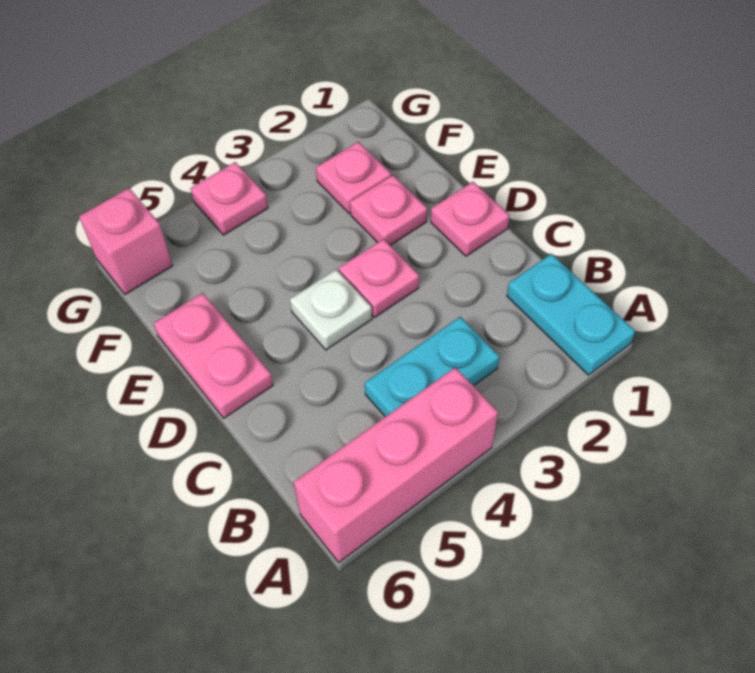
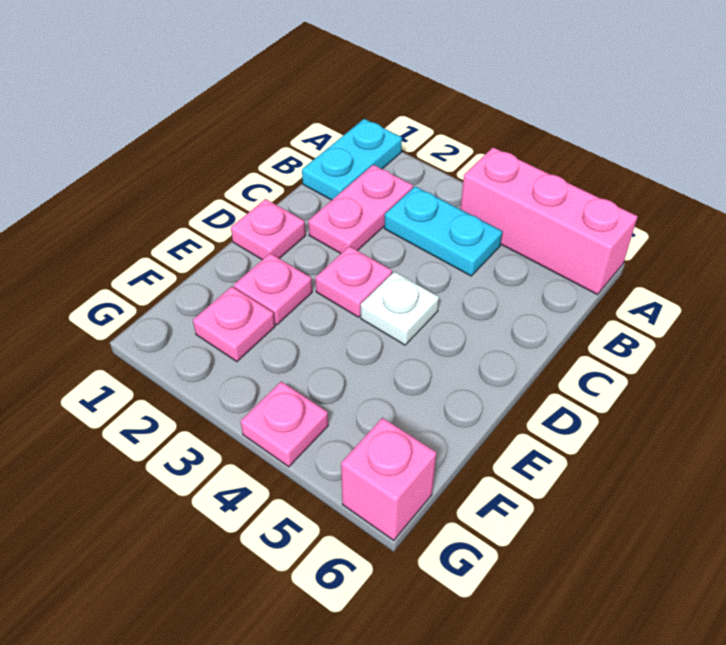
pink 1x2 plate [153,293,273,418] -> pink 1x2 plate moved to [308,165,413,253]

